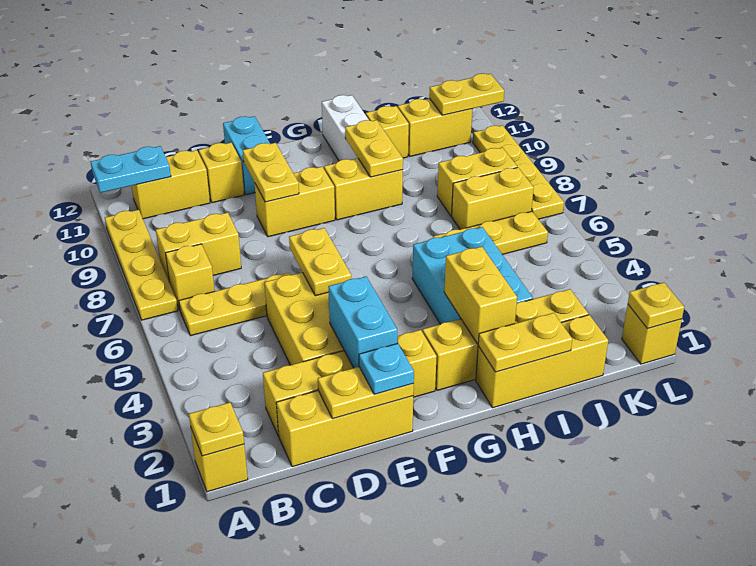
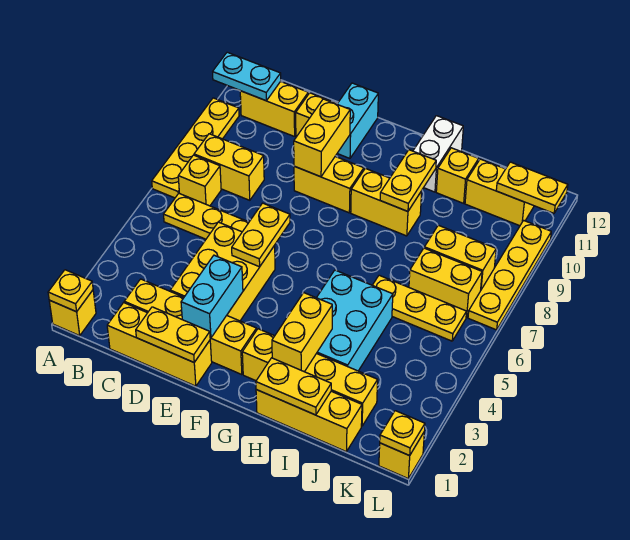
cyan 1x1 plate [359,343,414,394] -> none
yellow 1x2 plate [243,143,299,202] -> yellow 1x2 brick [294,99,350,177]

